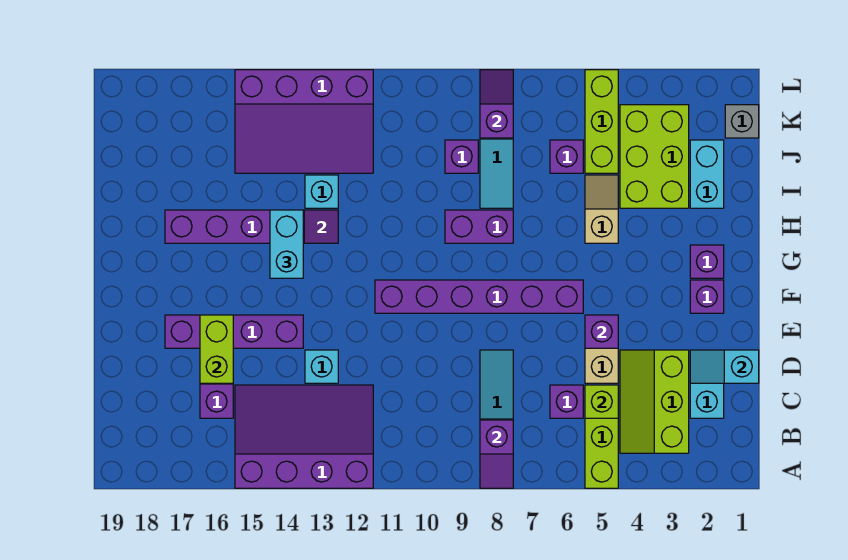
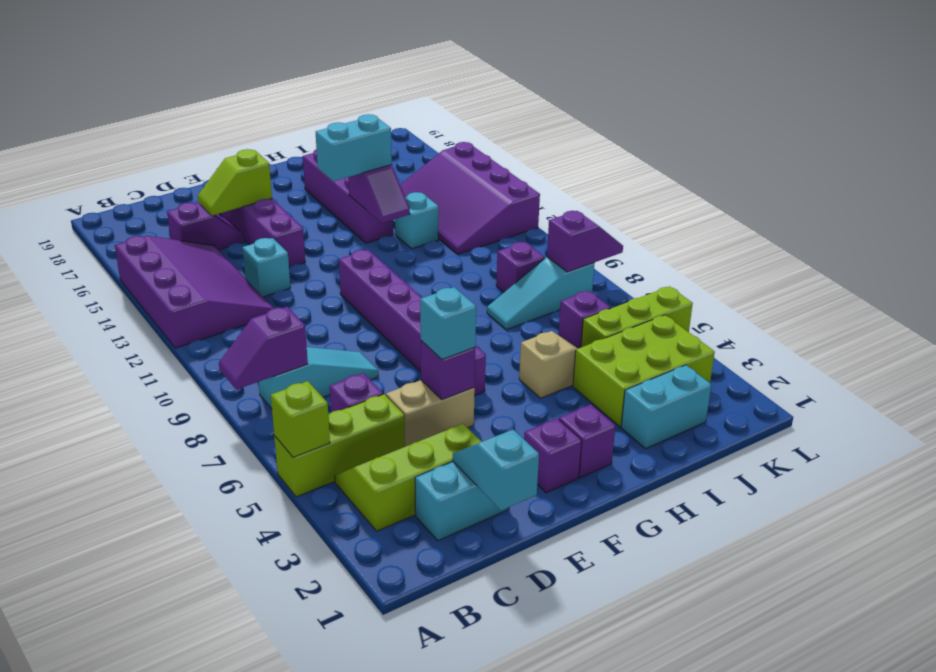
lime 1x1 brick [585,385,618,418] -> lime 1x1 brick moved to [271,381,330,457]
lime 1x2 brick [200,315,233,383] -> lime 1x2 slope [198,149,272,215]
none -> cyan 1x1 brick [420,287,476,360]
purple 1x2 brick [445,210,513,243] -> none
grey 1x1 brick [725,105,759,138] -> none

